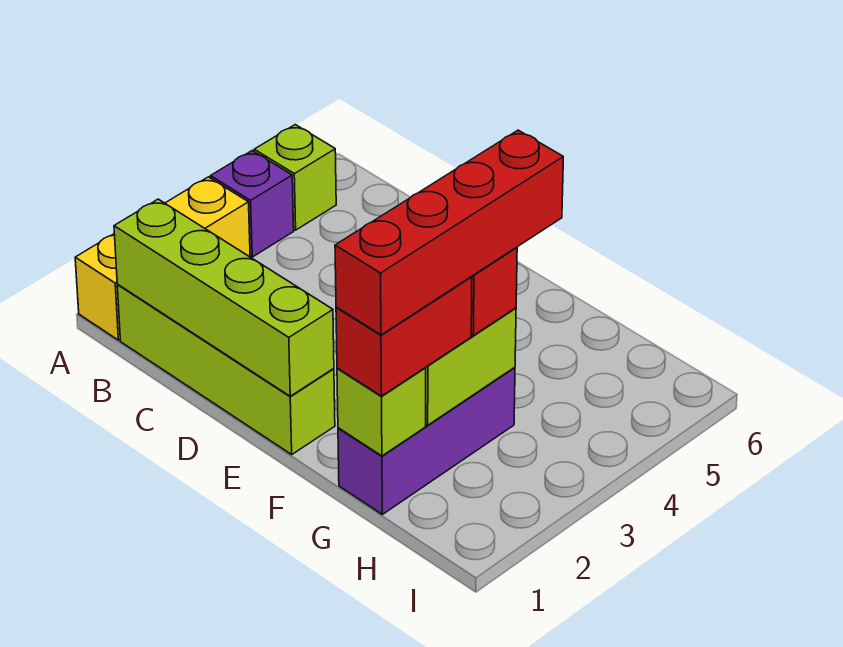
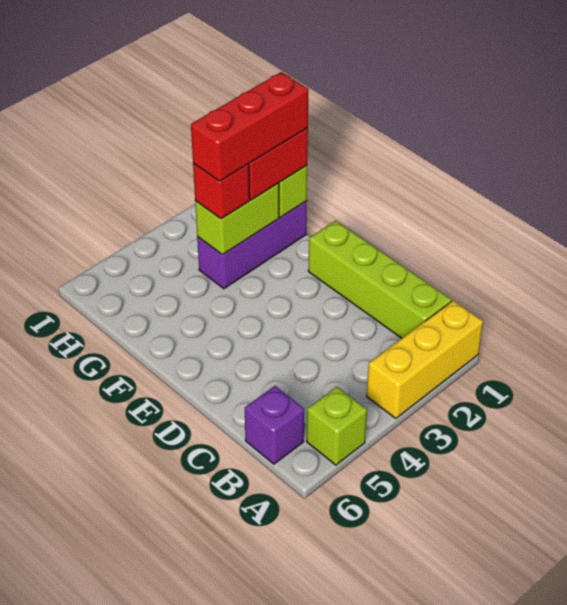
purple 1x1 brick [211,151,294,257] -> purple 1x1 brick moved to [245,386,304,464]
lime 1x4 brick [114,199,334,396] -> none
red 1x4 brick [335,130,563,335] -> red 1x3 brick [191,72,309,181]

